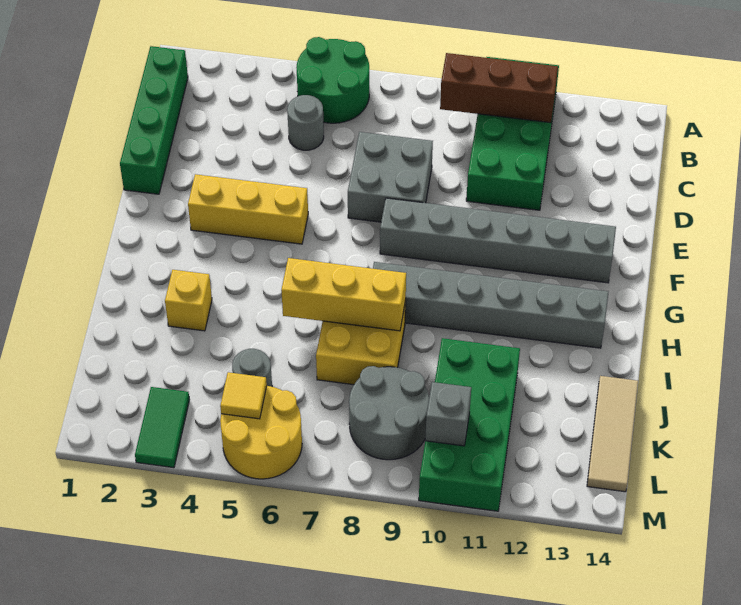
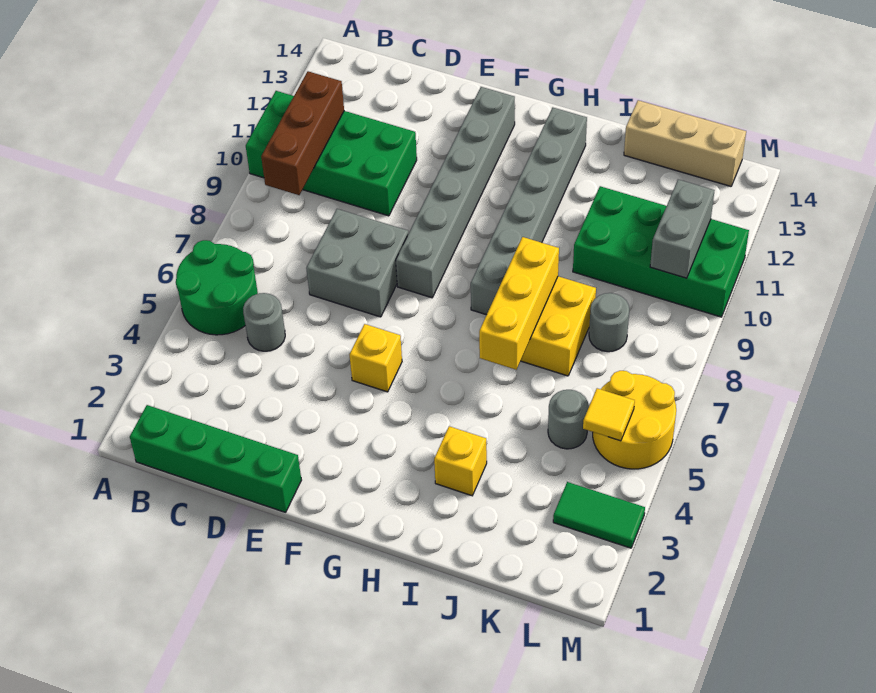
yellow 1x3 brick [188,174,308,244] -> yellow 1x1 brick [349,324,402,392]
tan 1x3 tile [587,376,638,492] -> tan 1x3 brick [624,100,746,186]
grey 2x2 round brick [349,366,429,460] -> grey 1x1 round brick [589,293,629,352]
grey 1x1 brick [425,382,471,446] -> grey 1x2 brick [650,179,715,278]

